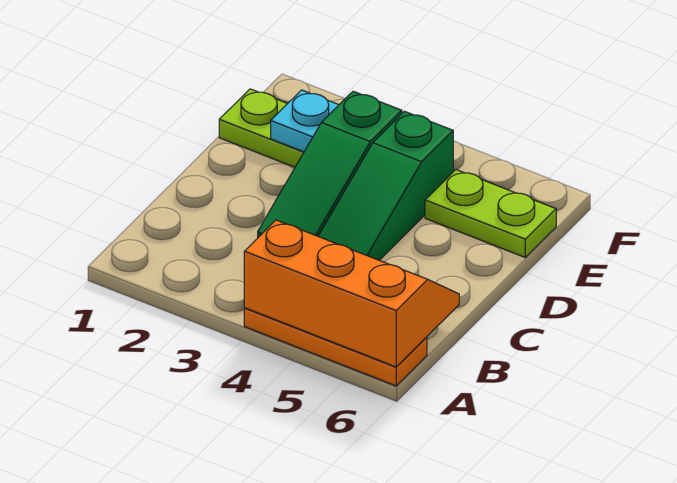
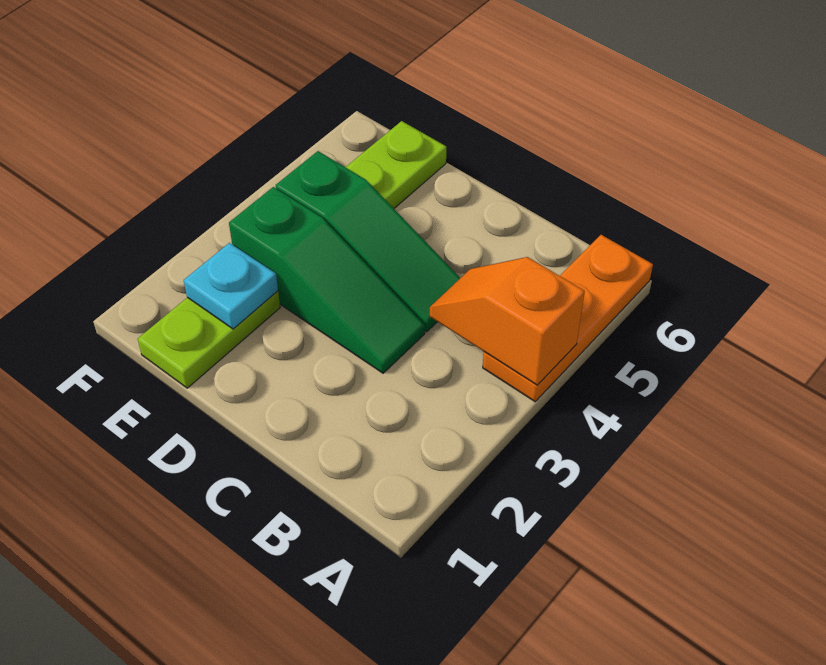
orange 2x3 slope [244,220,459,367] -> orange 1x2 slope [430,257,585,385]

